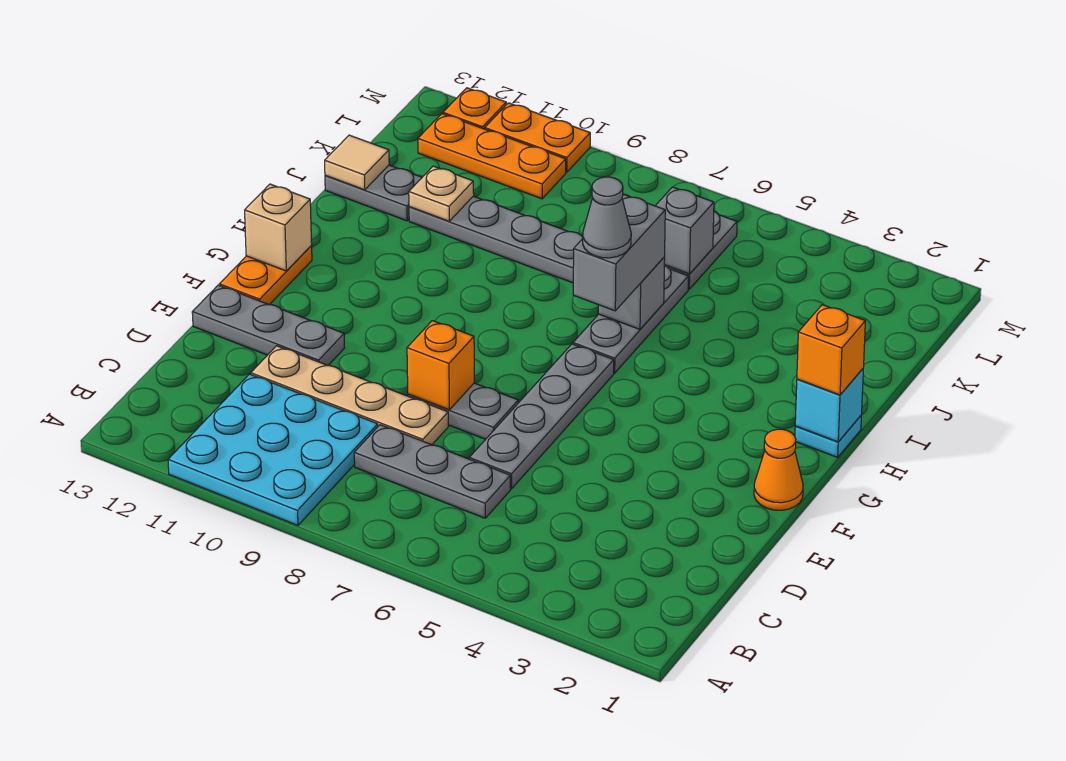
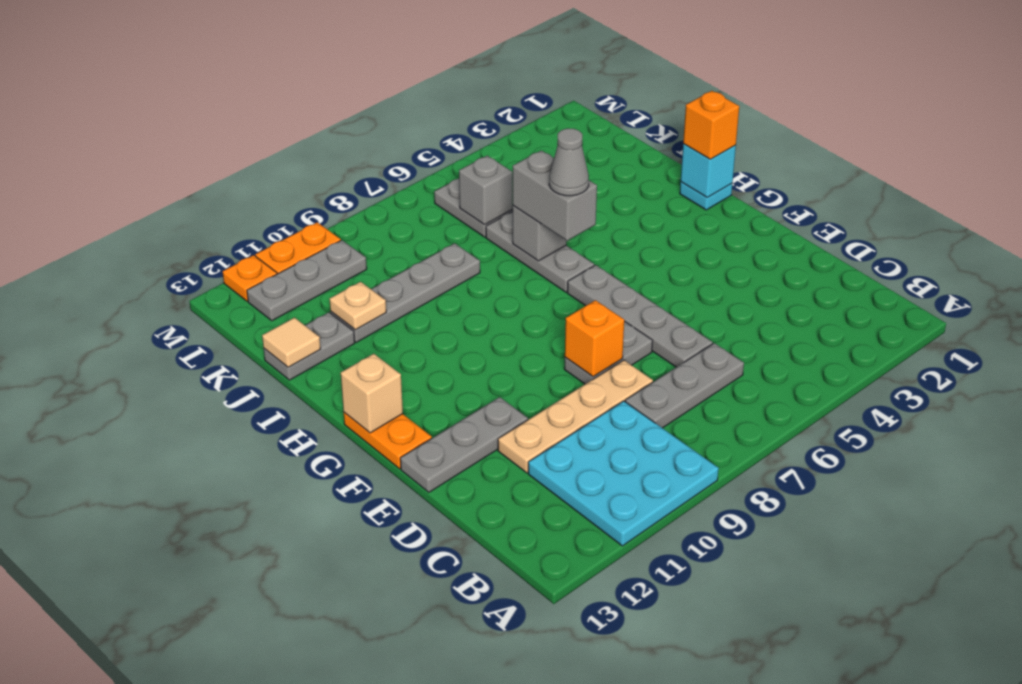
orange 1x1 cone [754,429,803,510] -> none
orange 1x3 plate [418,114,566,199] -> grey 1x3 plate [247,240,367,321]

